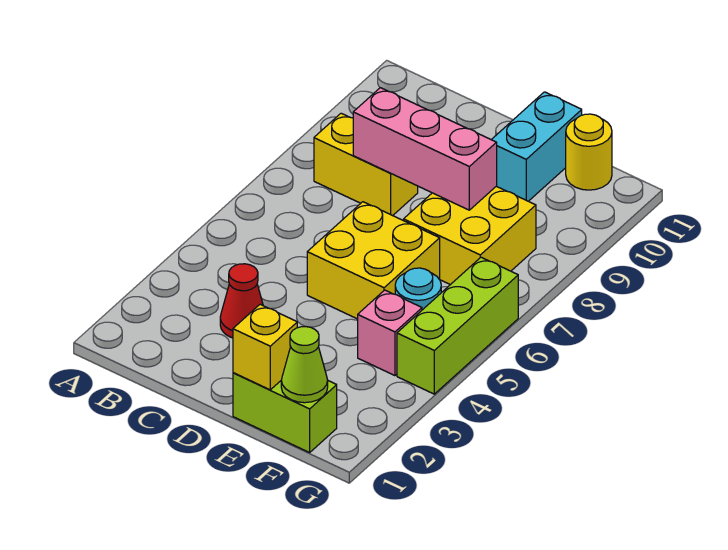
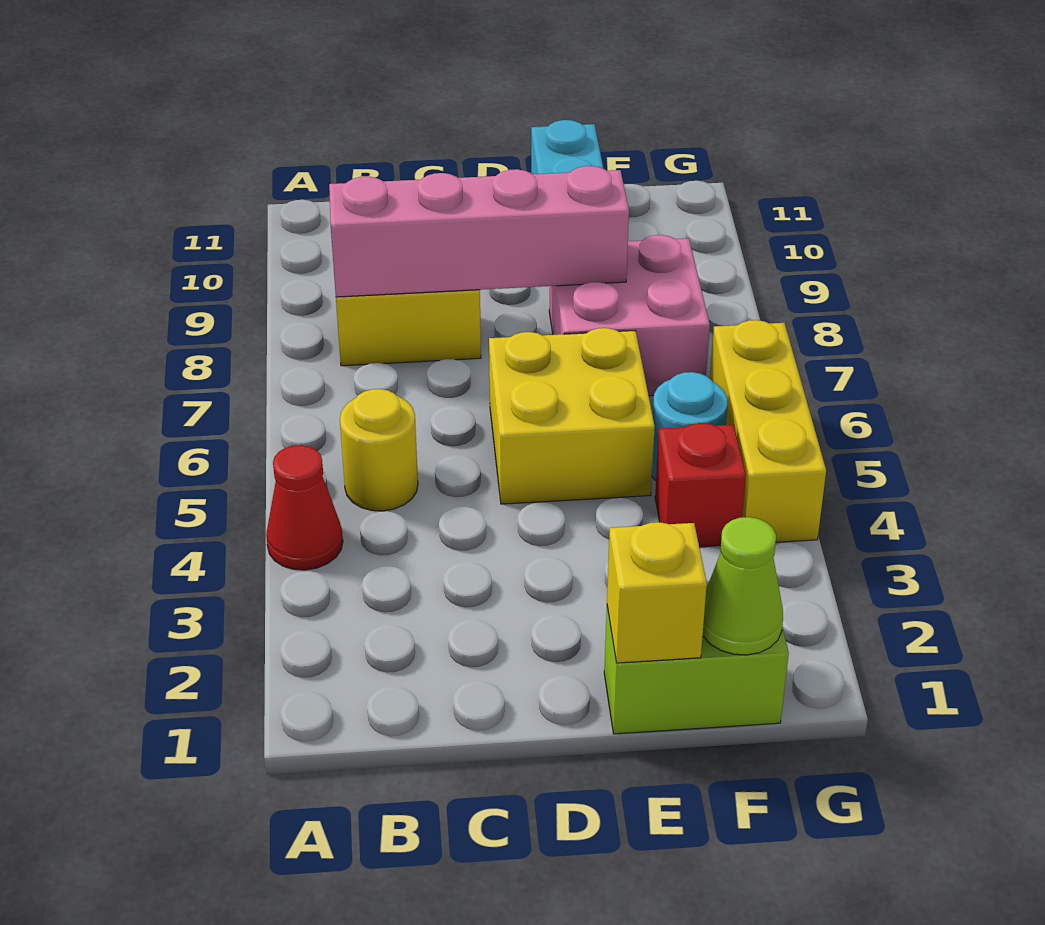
red 1x1 cone [220,264,263,338] -> red 1x1 cone moved to [266,445,343,570]
pink 1x3 brick [353,88,497,210] -> pink 1x4 brick [329,166,629,297]
yellow 2x2 brick [404,186,536,285] -> pink 2x2 brick [549,235,710,396]
pink 1x1 brick [358,290,422,376] -> red 1x1 brick [655,423,746,547]
yellow 1x1 round brick [566,114,612,190] -> yellow 1x1 round brick moved to [340,389,418,511]
lime 1x3 brick [397,257,518,394] -> yellow 1x3 brick [710,320,826,542]

